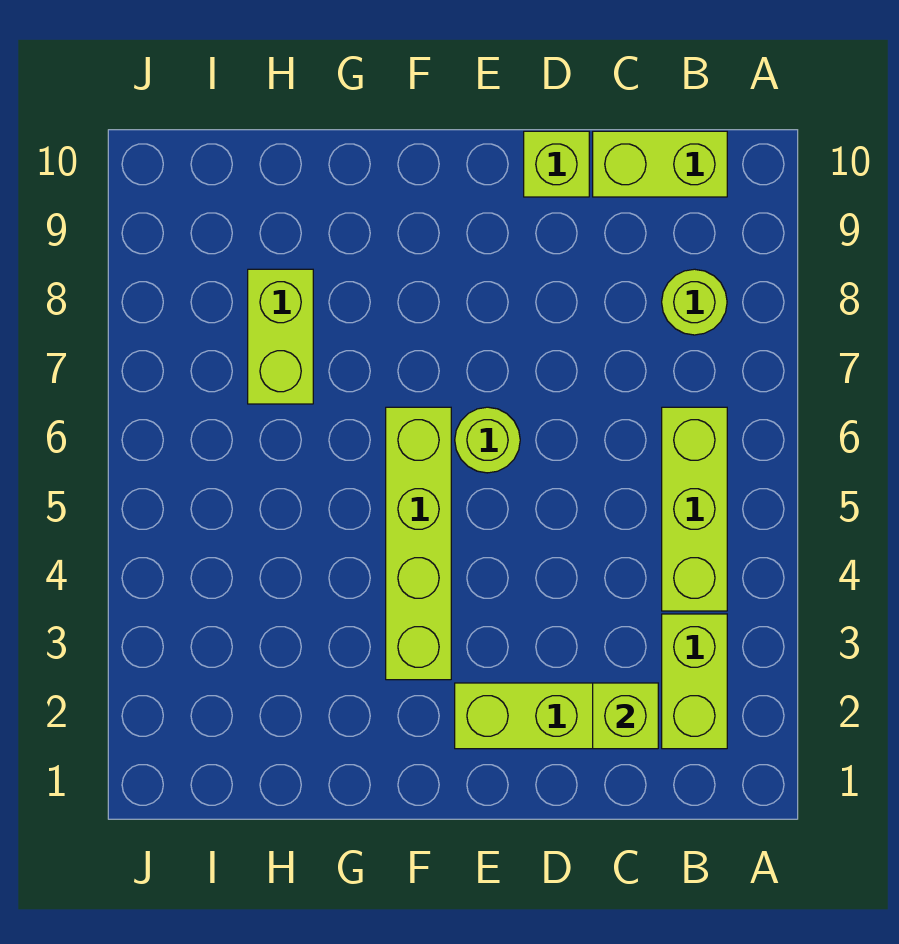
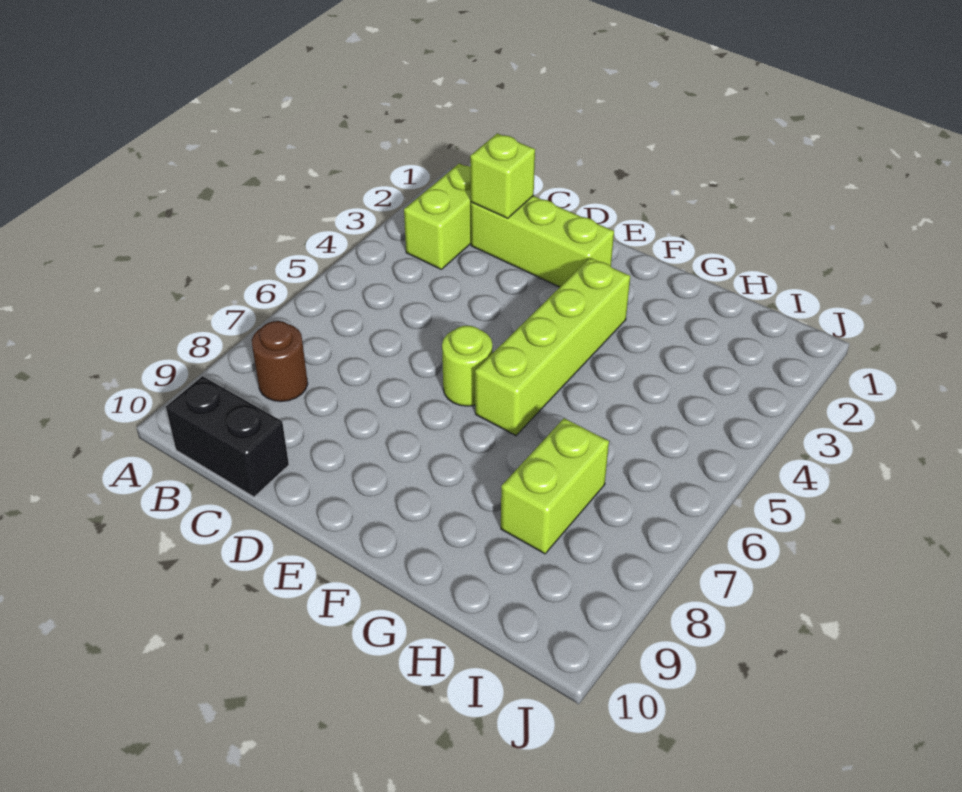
lime 1x3 brick [662,407,727,611] -> none
lime 1x1 round brick [662,269,727,335] -> brown 1x1 round brick [252,321,308,402]
lime 1x2 brick [593,131,727,197] -> black 1x2 brick [166,376,289,497]
lime 1x1 brick [524,131,589,197] -> none

